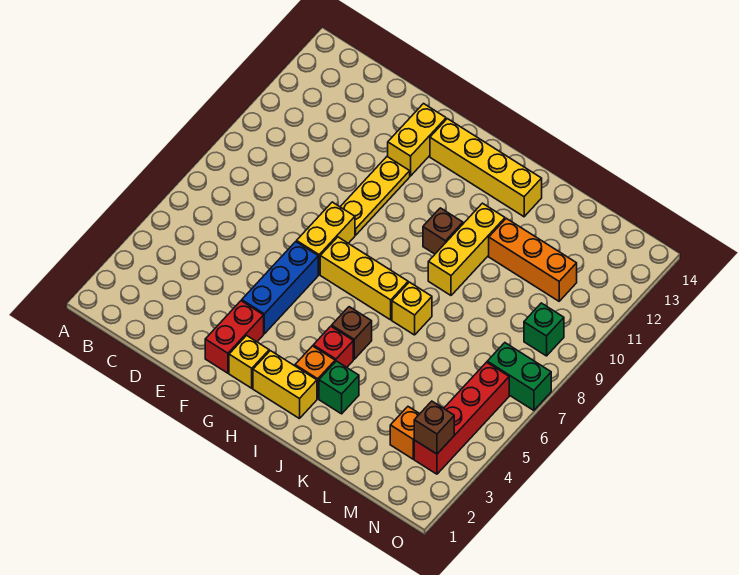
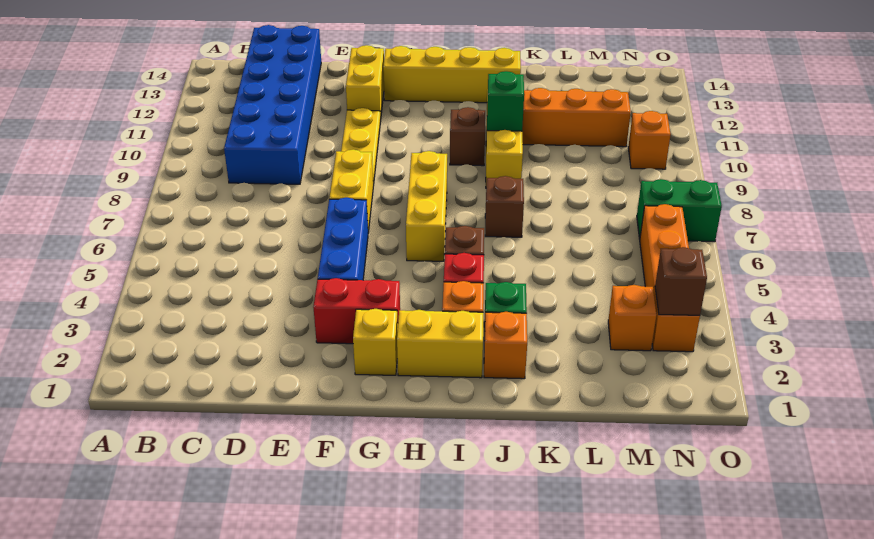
none -> blue 2x6 brick [224,25,321,184]
red 1x2 brick [205,301,264,373] -> red 1x2 brick turned to [313,278,400,344]
yellow 1x3 brick [320,237,408,320] -> yellow 1x3 brick turned to [406,151,447,261]
none -> orange 1x1 brick [484,312,527,379]
yellow 1x1 brick [392,282,432,335] -> brown 1x1 brick [485,176,524,237]
red 1x4 brick [414,362,509,474] -> orange 1x4 brick [640,204,700,352]
green 1x1 brick [524,303,564,356] -> green 1x1 brick moved to [487,71,524,131]
none -> orange 1x1 brick [628,111,671,169]

